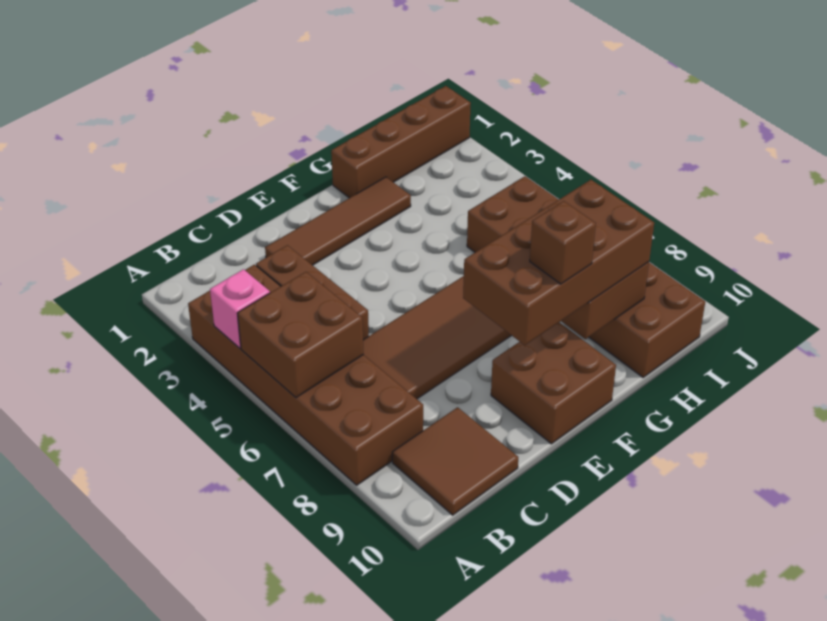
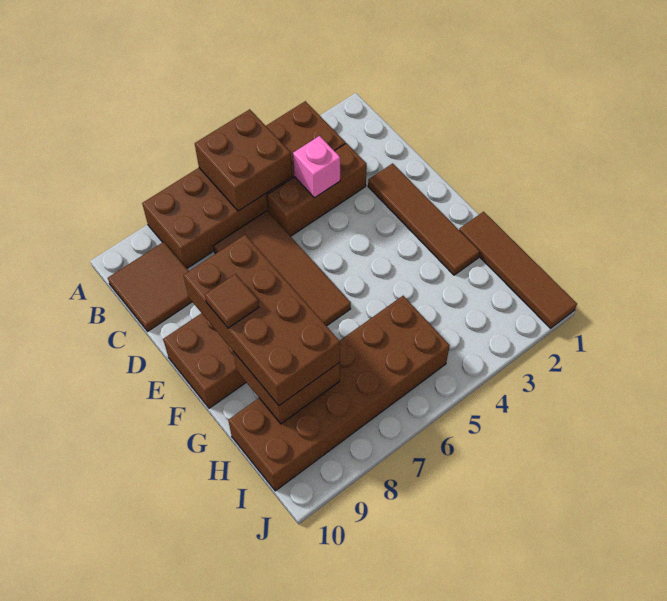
pink 1x1 brick [210,269,270,348] -> pink 1x1 brick moved to [293,136,340,198]
brown 1x1 brick [530,201,596,284] -> brown 1x1 tile [205,274,259,328]
brown 1x4 brick [331,86,471,198] -> brown 1x4 tile [459,212,577,328]

